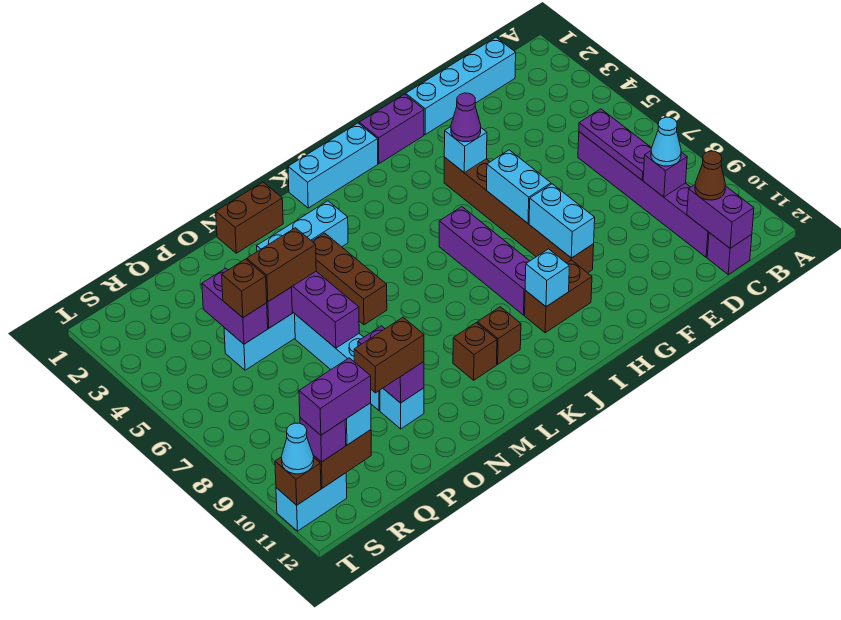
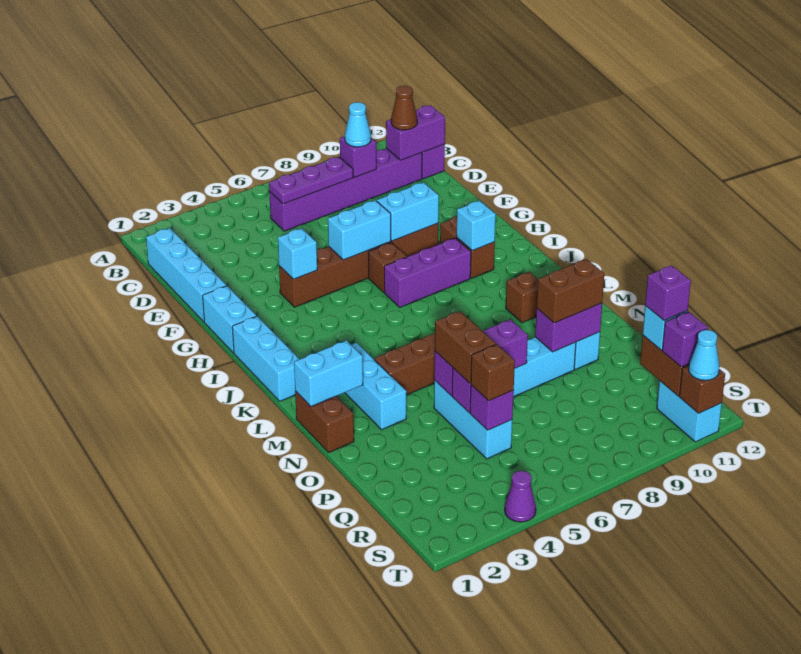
purple 1x2 brick [359,94,424,164] -> cyan 1x2 brick [203,286,256,353]
purple 1x1 cone [451,93,481,142] -> purple 1x1 cone moved to [505,471,536,522]
purple 1x4 brick [439,207,529,315] -> purple 1x3 brick [384,238,471,307]
brown 1x1 brick [477,307,521,364] -> brown 1x1 brick moved to [369,243,407,292]
none -> cyan 1x2 brick [294,340,363,407]
brown 1x2 brick [354,317,424,393] -> brown 1x2 brick turned to [537,259,604,323]
purple 1x2 brick [202,268,268,344] -> purple 1x1 brick [470,385,514,430]
purple 1x2 brick [299,358,371,435] -> purple 1x1 brick [645,265,691,321]

